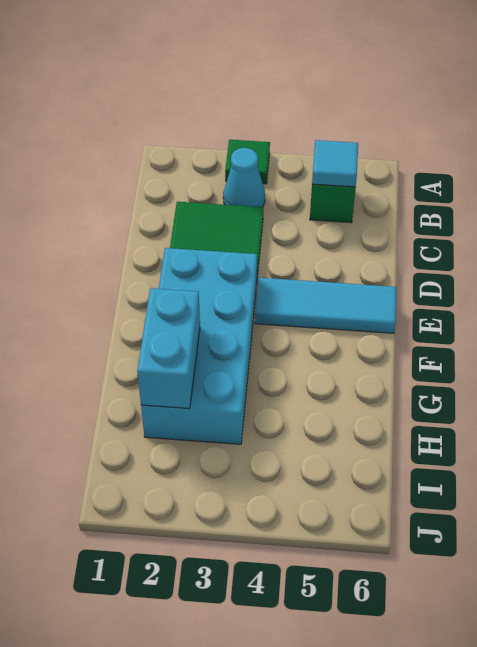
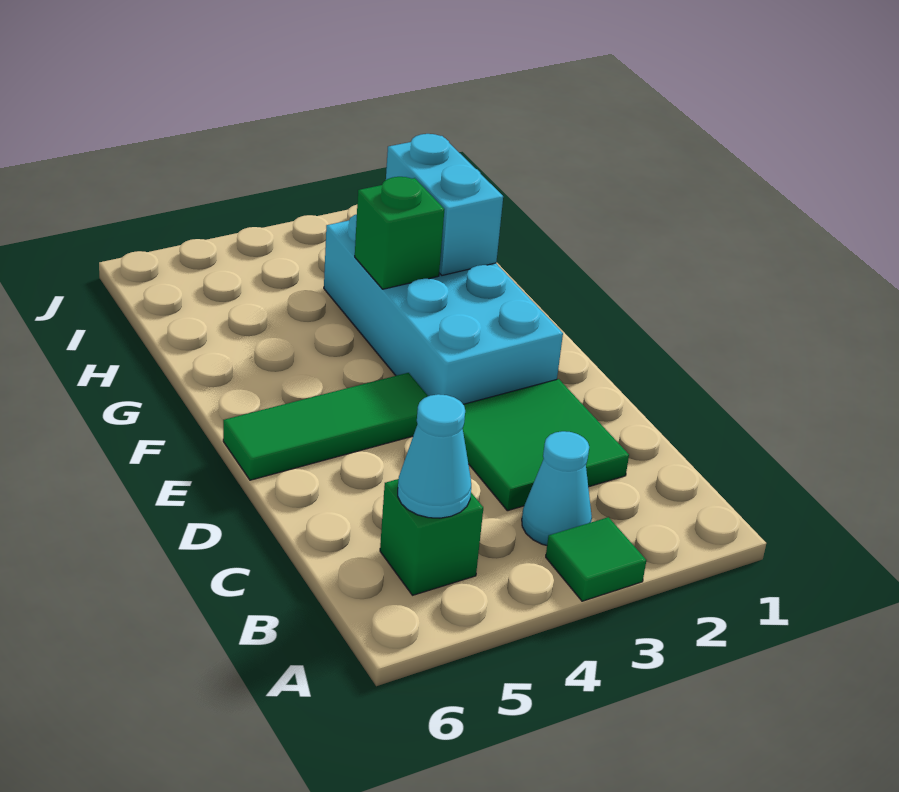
cyan 1x1 tile [312,140,358,187] -> cyan 1x1 cone [398,394,471,518]
cyan 1x3 tile [255,278,396,333] -> green 1x3 tile [223,373,428,480]
none -> green 1x1 brick [355,177,444,289]

